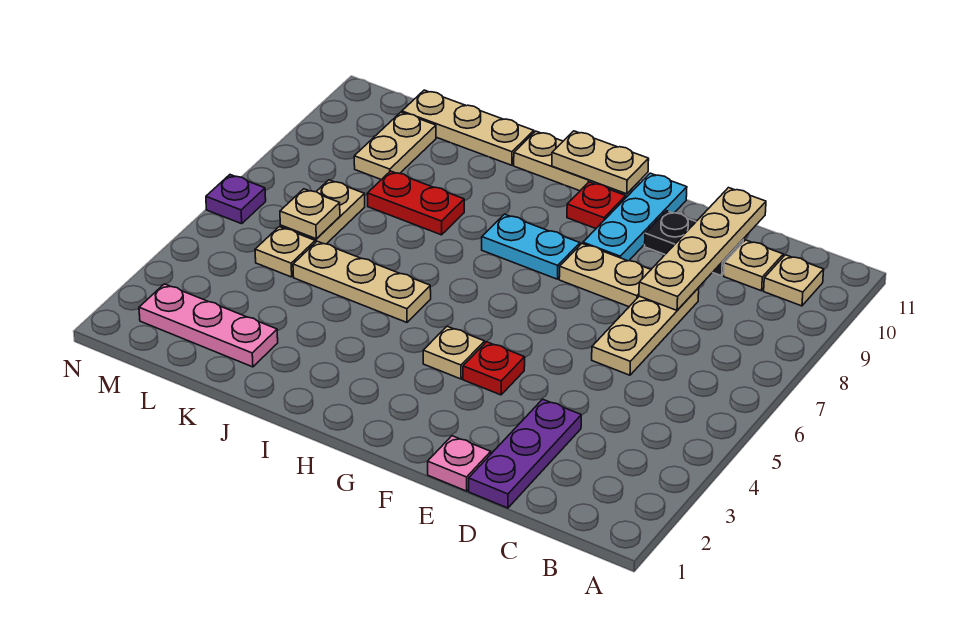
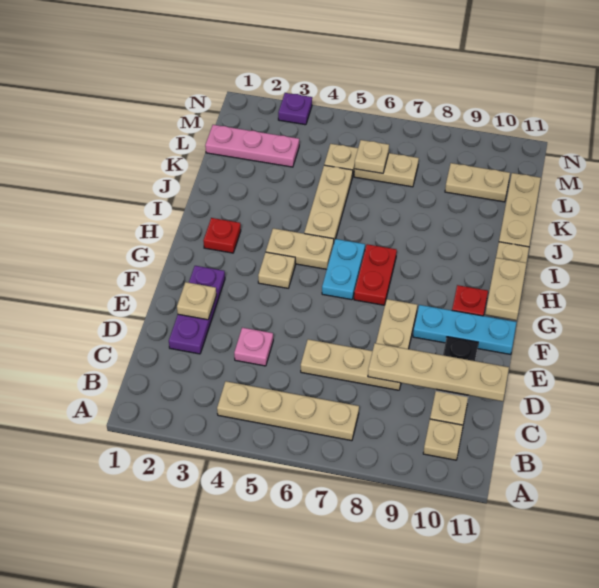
none -> tan 1x4 plate [217,381,359,441]
purple 1x3 plate [469,399,581,508] -> purple 1x3 plate turned to [169,266,225,354]
pink 1x1 plate [428,436,491,491] -> pink 1x1 plate moved to [234,328,273,366]
none -> tan 1x1 plate [177,282,216,320]
red 1x1 plate [463,342,525,395] -> red 1x1 plate moved to [203,218,241,253]
cyan 1x2 plate [482,214,580,279] -> cyan 1x2 plate moved to [322,239,365,300]
none -> tan 1x2 plate [266,228,334,269]
red 1x2 plate [367,171,464,235] -> red 1x2 plate moved to [354,244,397,305]
pink 1x3 plate [139,284,278,367] -> pink 1x3 plate turned to [205,125,299,167]
purple 1x1 plate [206,175,266,224] -> purple 1x1 plate moved to [278,93,312,125]

